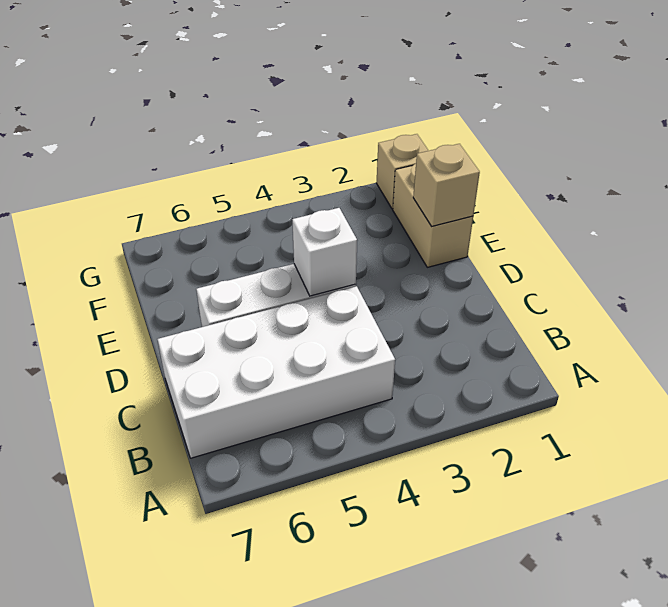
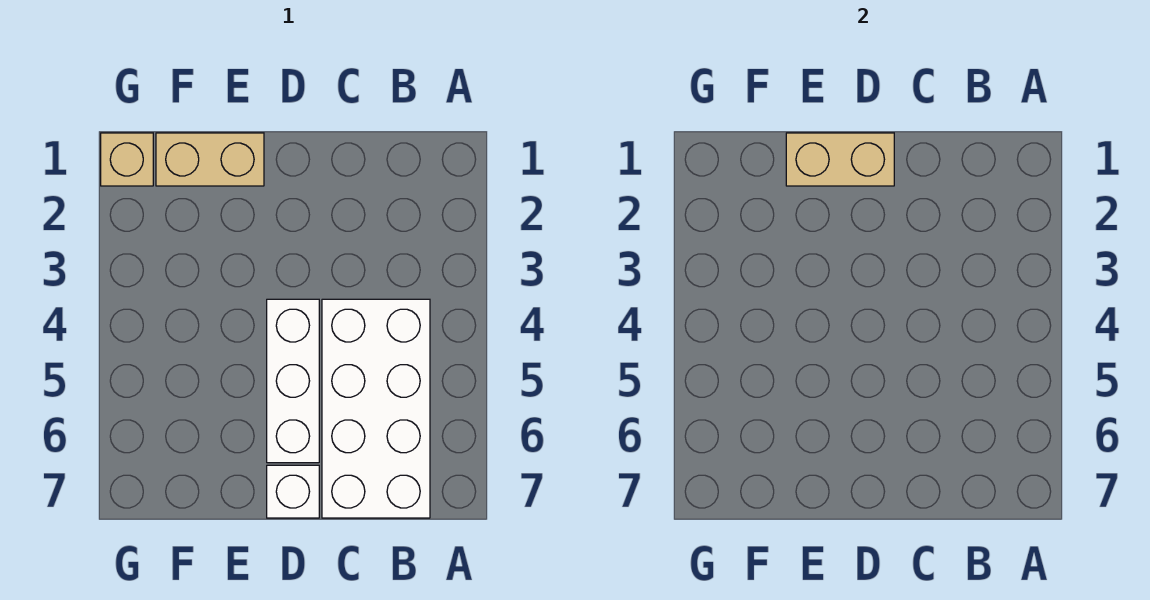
white 1x1 brick [292,208,357,296] -> white 1x1 brick moved to [267,465,319,518]
tan 1x1 brick [413,144,480,226] -> tan 1x2 brick [786,133,894,186]

